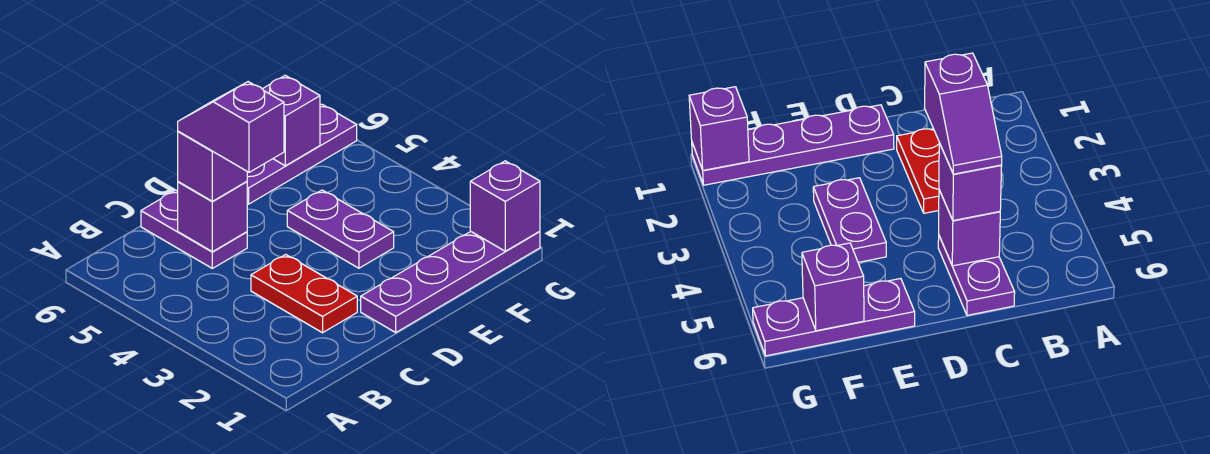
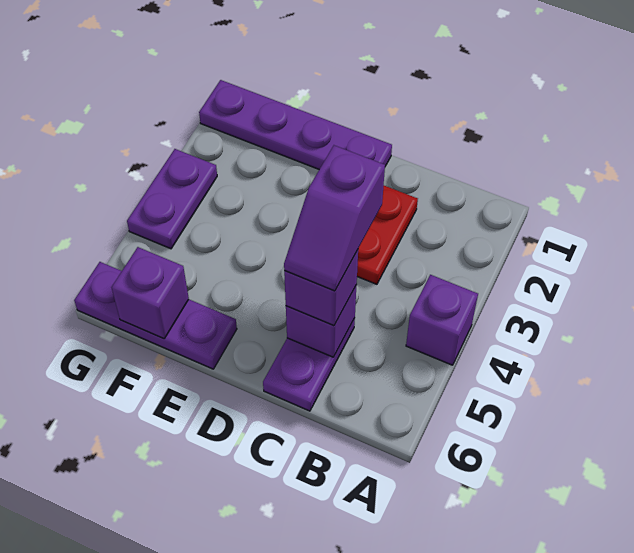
purple 1x2 plate [287,190,394,268] -> purple 1x2 plate moved to [127,149,217,249]
purple 1x1 brick [470,161,540,251] -> purple 1x1 brick moved to [406,275,478,365]

